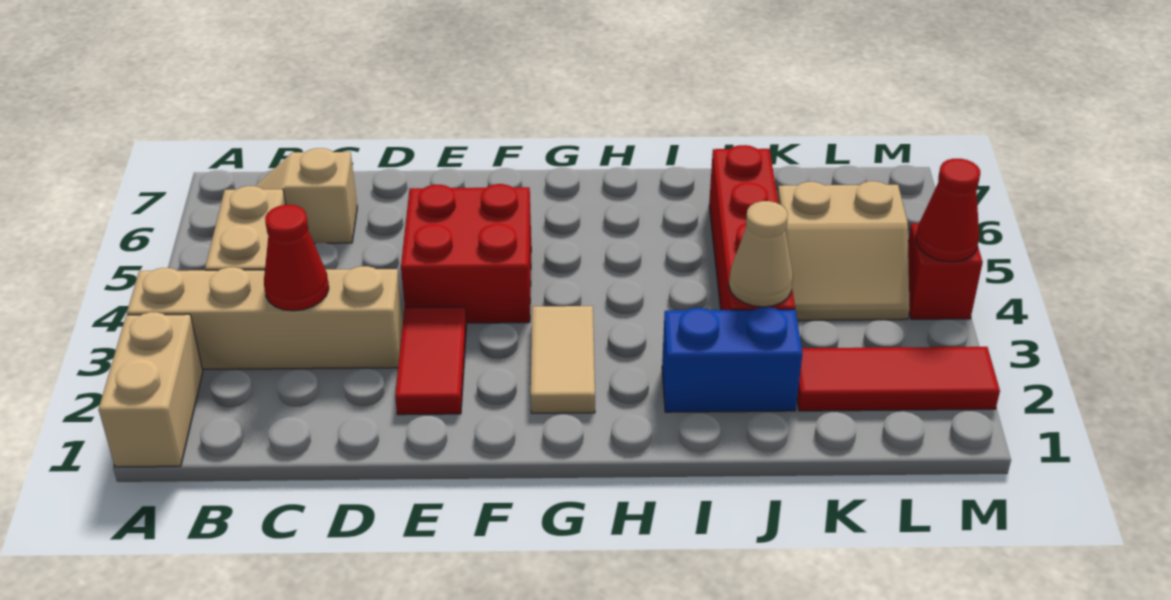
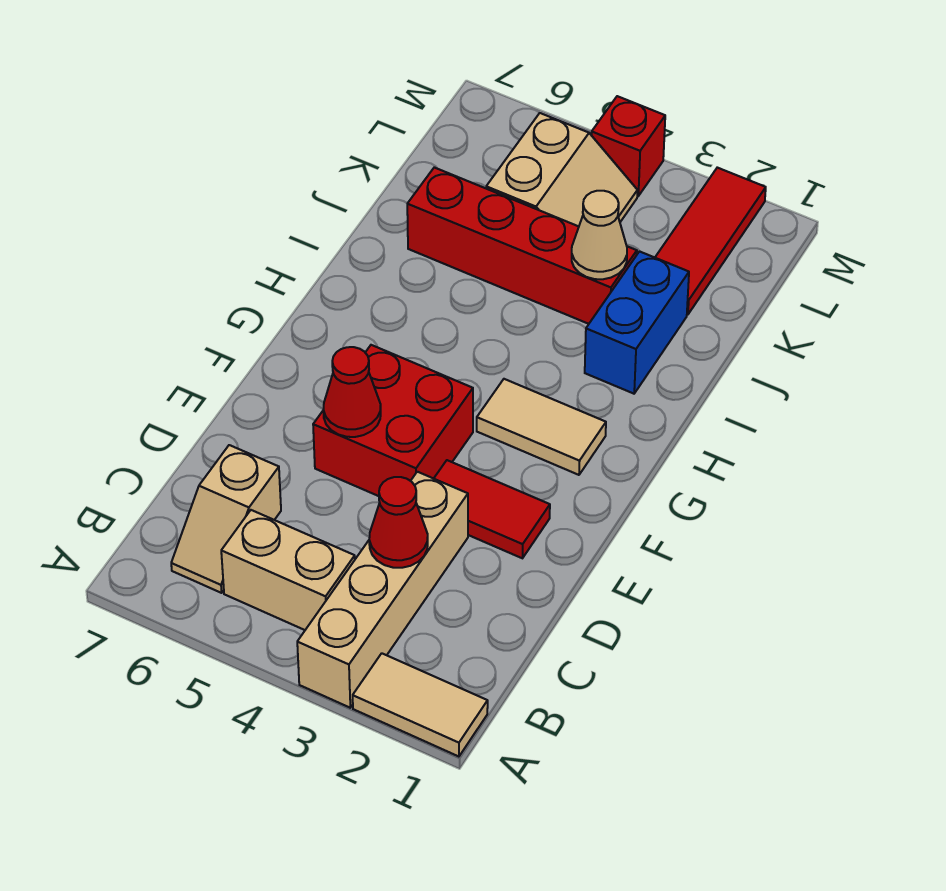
tan 1x2 brick [99,312,203,467] -> tan 1x2 tile [353,653,488,757]
red 1x1 cone [916,159,980,262] -> red 1x1 cone moved to [323,347,381,437]

